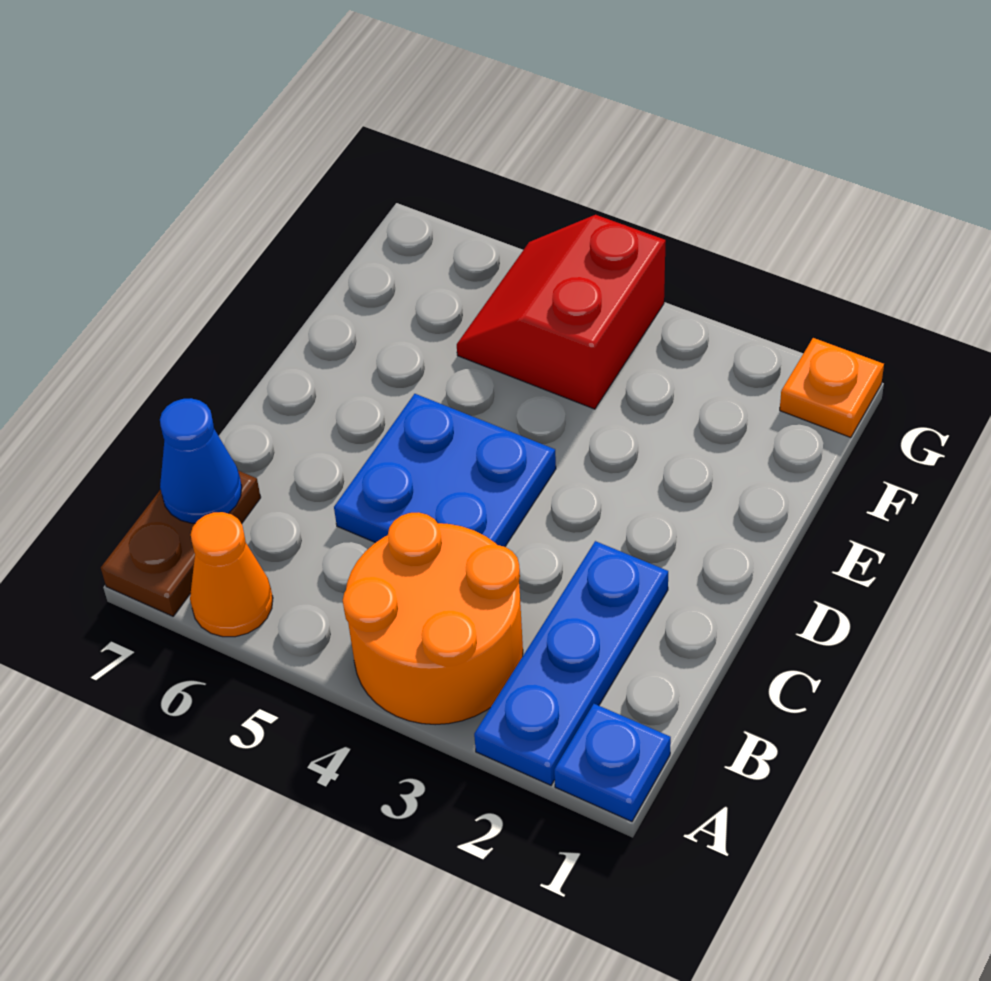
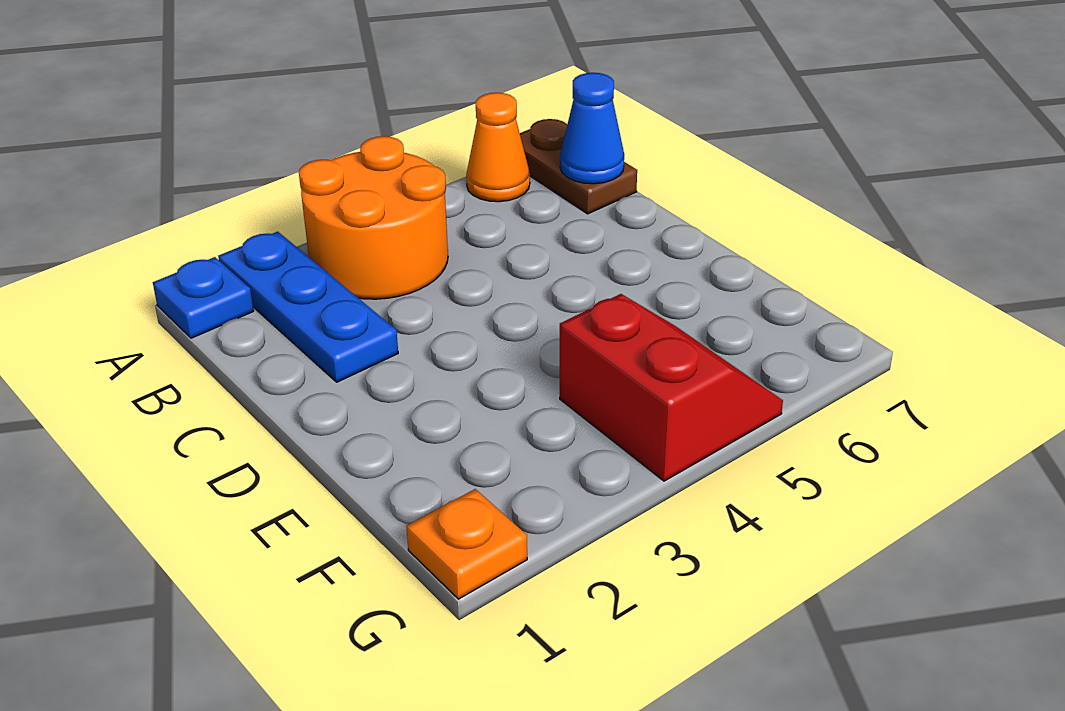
blue 2x2 plate [334,394,556,547] -> none

